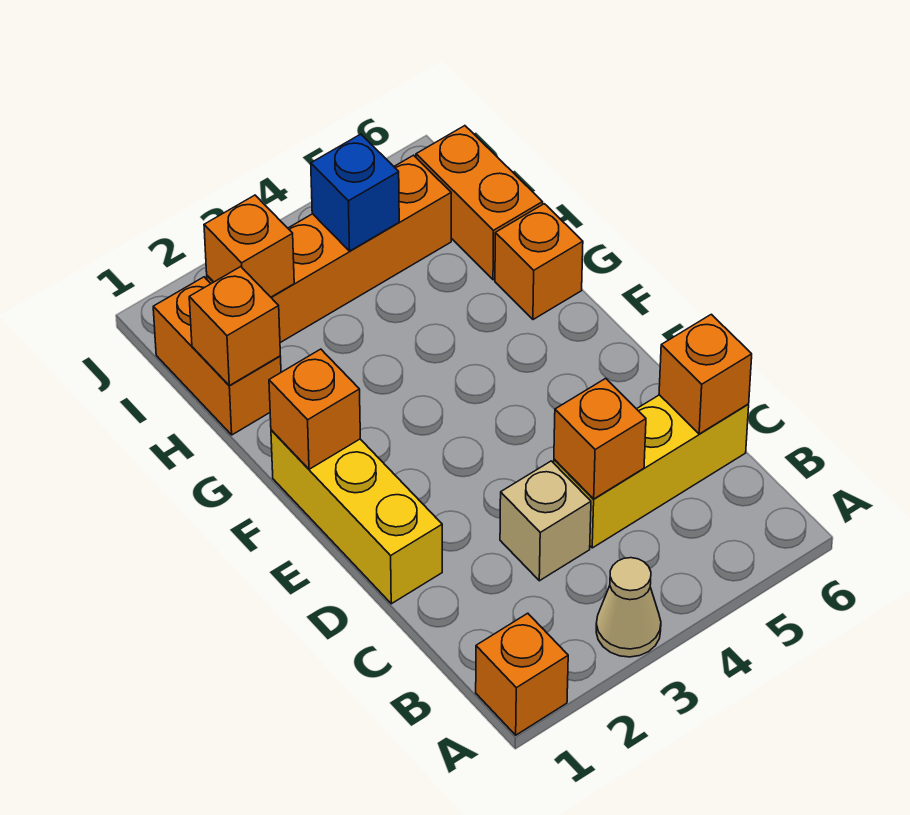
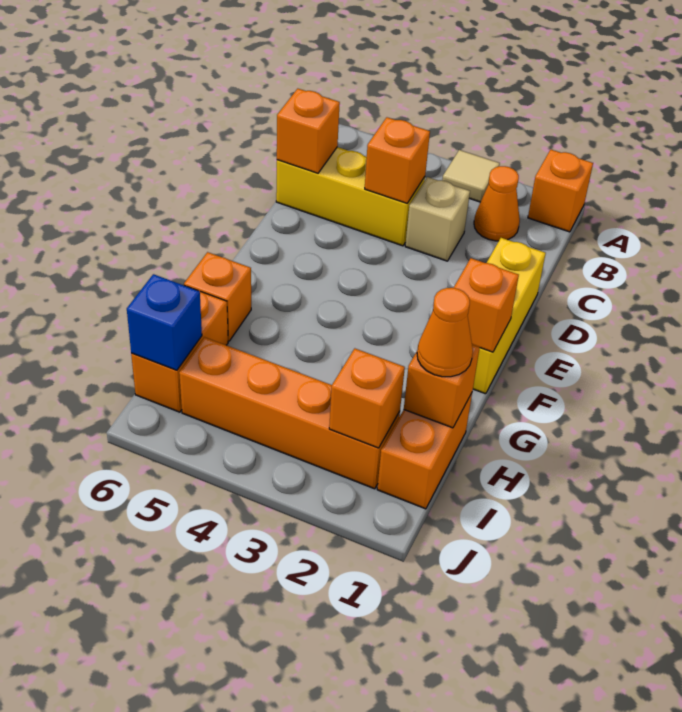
tan 1x1 cone [596,558,661,657] -> tan 1x1 tile [442,150,500,202]
none -> orange 1x1 cone [474,166,520,241]
none -> orange 1x1 cone [417,288,473,377]
blue 1x1 brick [311,134,399,251] -> blue 1x1 brick moved to [127,274,202,370]

